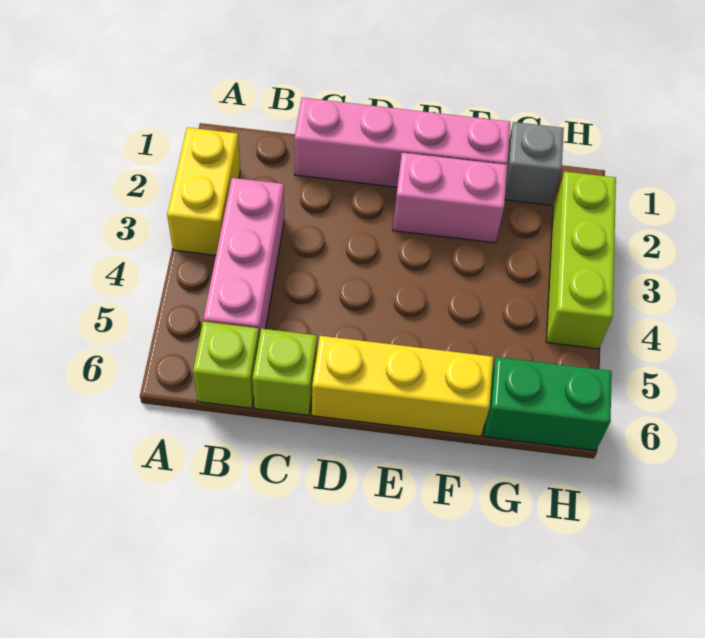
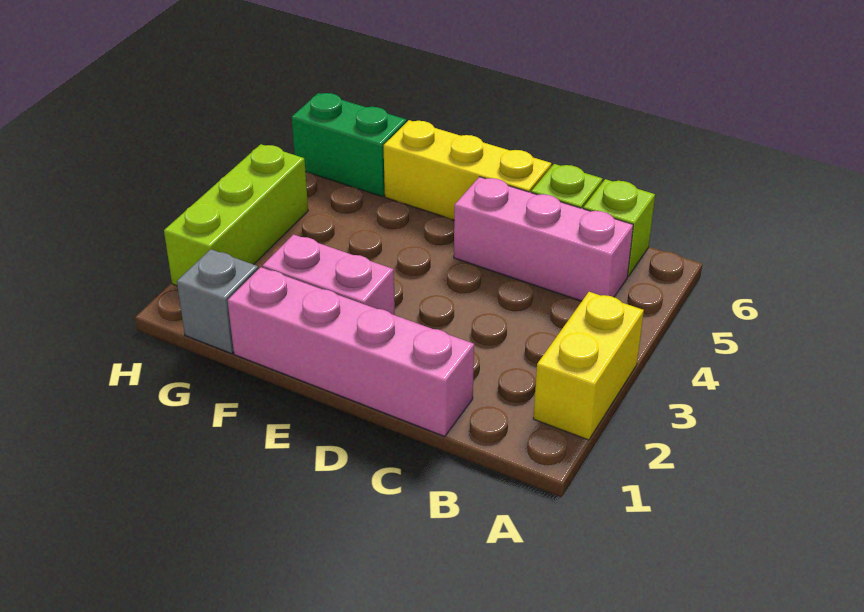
pink 1x3 brick [203,178,284,338] -> pink 1x3 brick turned to [454,177,633,301]

